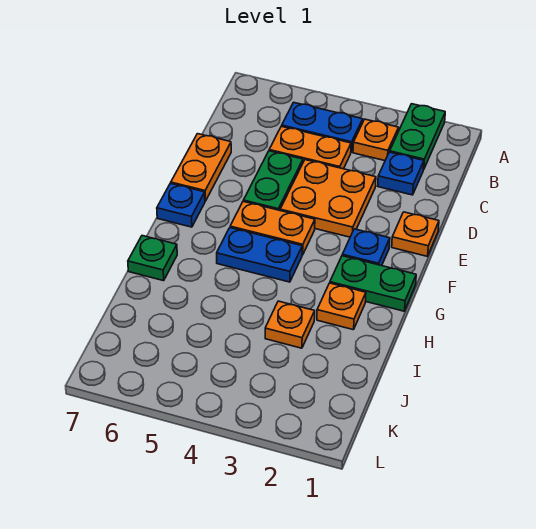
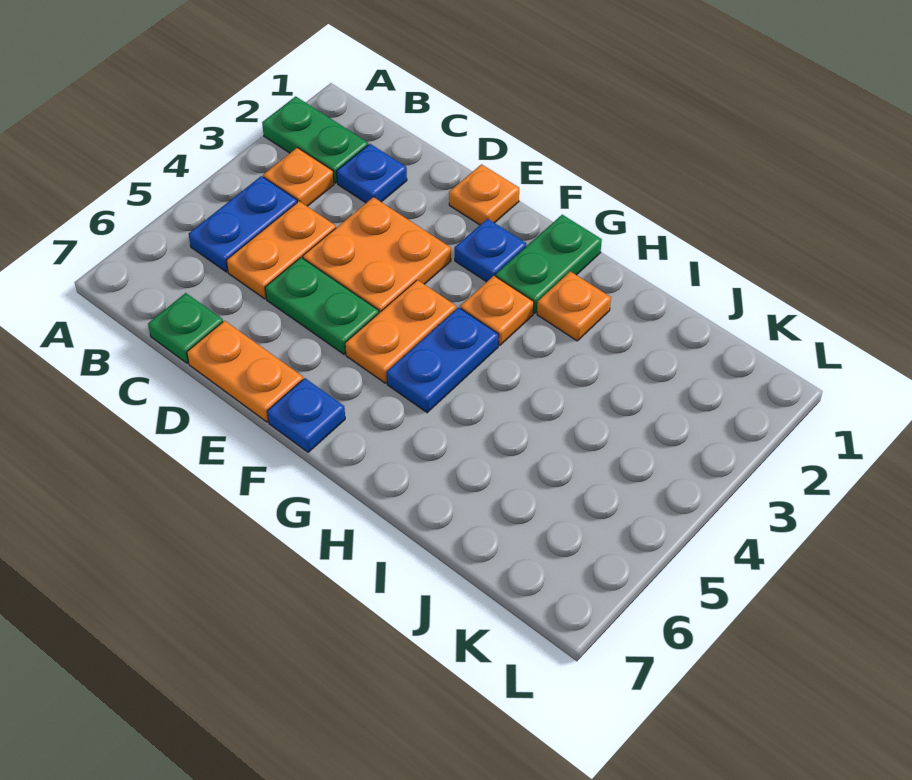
green 1x1 plate [128,236,177,281] -> green 1x1 plate moved to [148,293,223,363]
orange 1x1 plate [265,301,315,348] -> orange 1x1 plate moved to [460,276,534,345]

